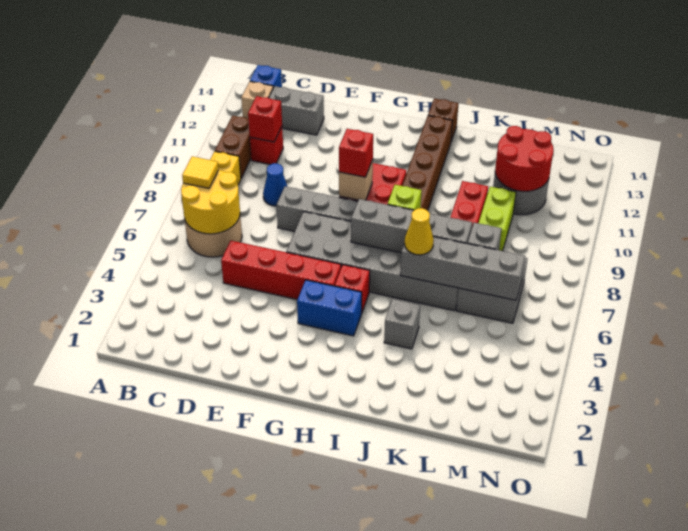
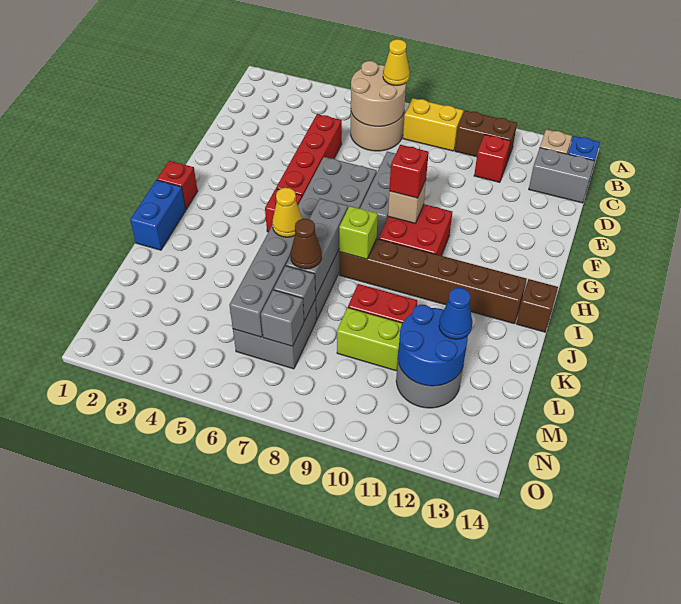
yellow 2x2 round brick [181,170,240,234] -> tan 2x2 round brick [351,61,406,126]
yellow 1x1 tile [182,157,218,188] -> yellow 1x1 cone [383,39,410,85]
red 1x1 brick [248,96,282,142] -> red 1x1 brick moved to [157,161,198,210]
grey 1x2 brick [269,86,324,135] -> grey 1x2 brick turned to [529,148,595,203]
blue 1x1 cone [263,163,288,206] -> blue 1x1 cone moved to [439,288,473,339]
blue 1x2 brick [297,280,362,336] -> blue 1x2 brick moved to [130,180,186,250]
grey 1x4 brick [351,199,472,253] -> grey 1x3 brick [286,198,348,297]
grey 1x1 brick [384,299,420,349] -> grey 1x1 brick moved to [261,290,304,346]
none -> brown 1x1 cone [290,219,322,269]
red 2x2 round brick [495,126,554,191] -> blue 2x2 round brick [398,305,468,386]

